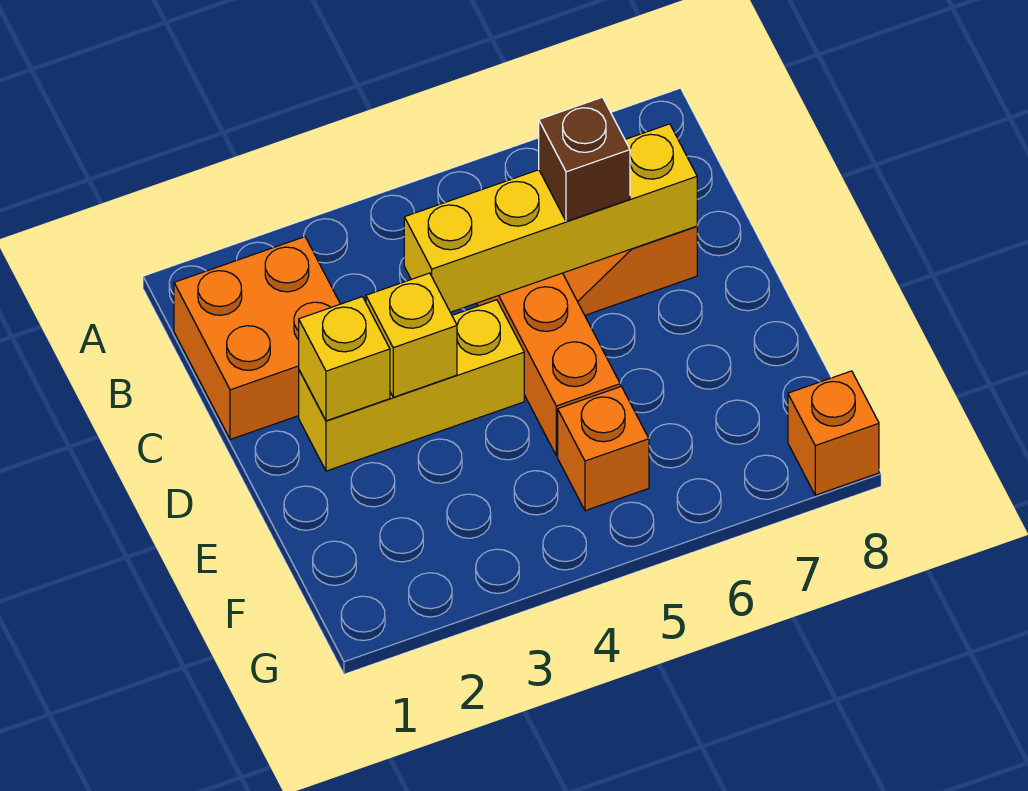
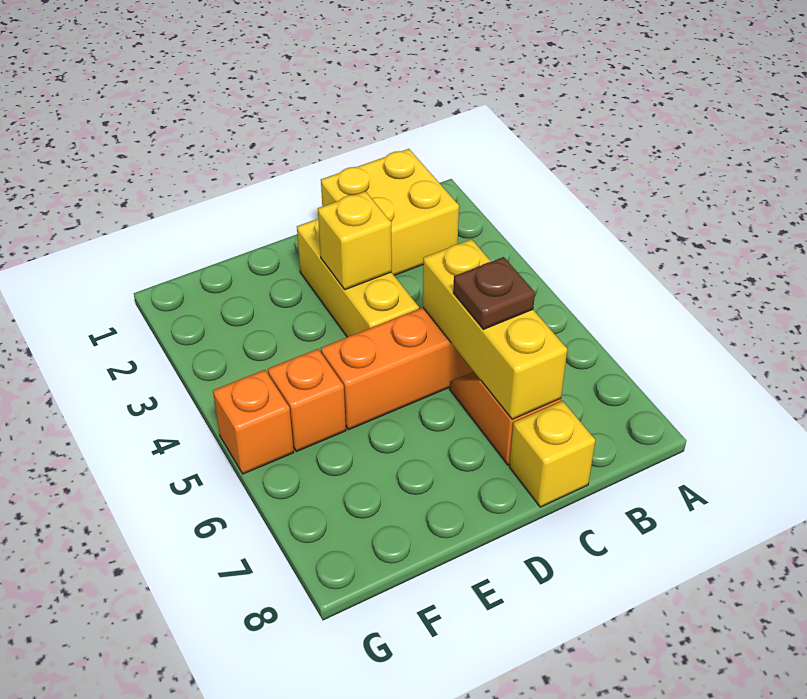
orange 2x2 brick [174,237,340,440] -> yellow 2x2 brick [321,149,459,275]
yellow 1x4 brick [404,124,697,312] -> yellow 1x3 brick [423,239,567,419]
brown 1x1 brick [539,97,630,222] -> brown 1x1 plate [453,257,535,329]
yellow 1x1 brick [299,297,390,421] -> yellow 1x1 brick moved to [510,401,595,507]
orange 1x1 brick [788,371,879,495] -> orange 1x1 brick moved to [213,370,294,474]

